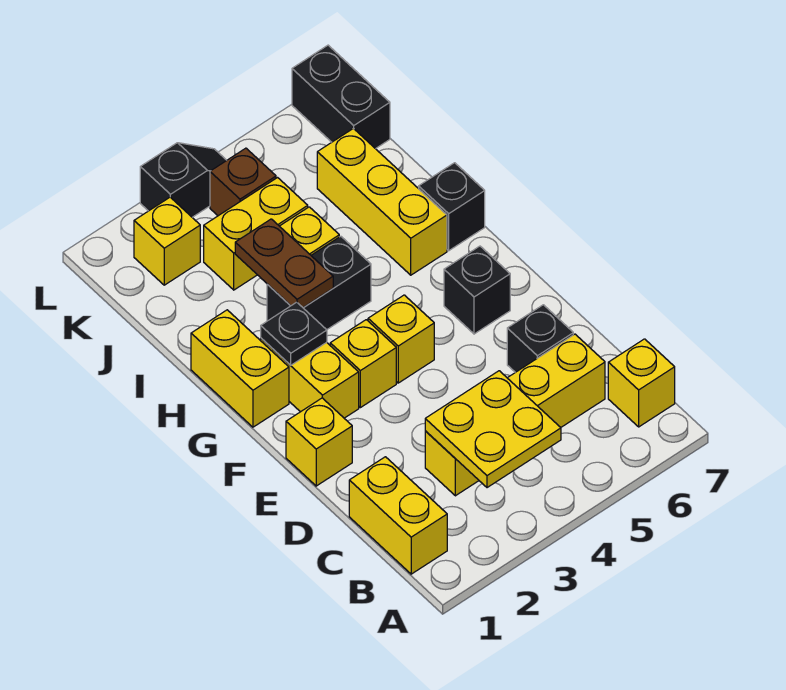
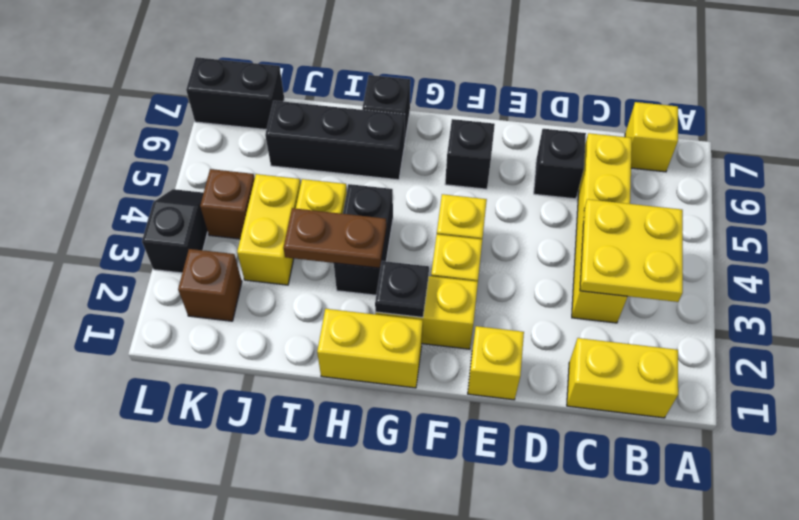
yellow 1x3 brick [317,128,447,275] -> black 1x3 brick [265,101,405,180]
yellow 1x1 brick [134,197,200,285] -> brown 1x1 brick [178,249,242,321]

